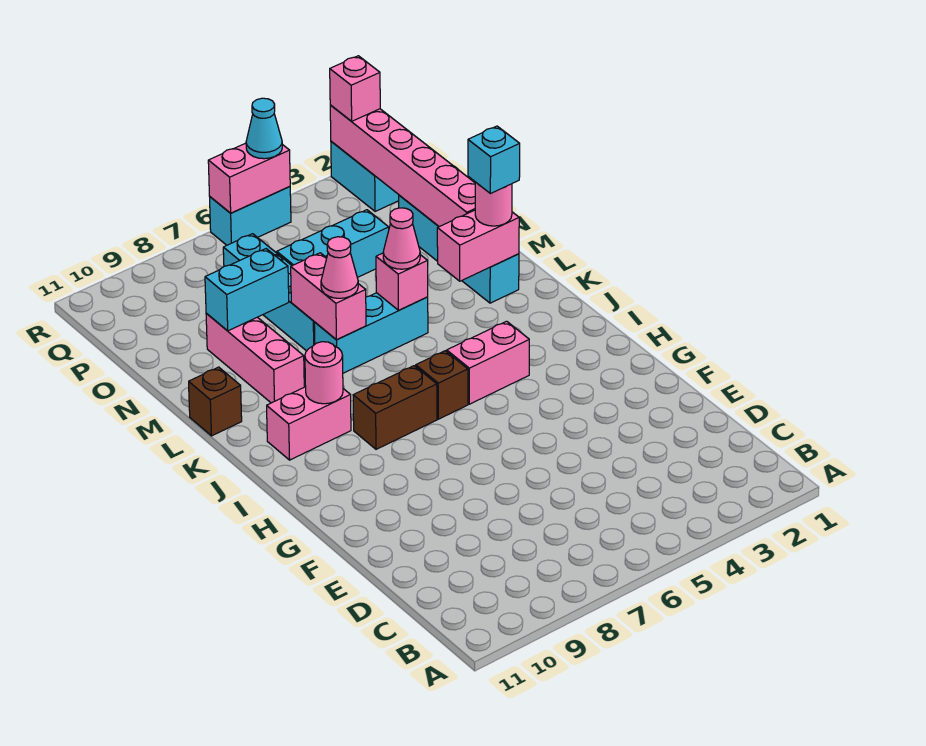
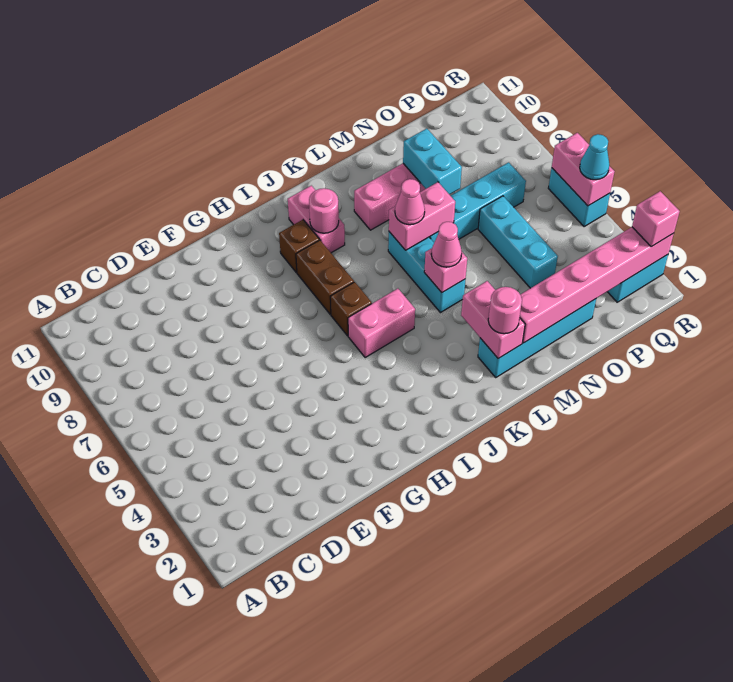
pink 1x2 brick [447,321,529,404] -> pink 1x2 brick turned to [348,289,415,358]
cyan 1x1 brick [468,126,520,194] -> none
brown 1x1 brick [189,367,242,436] -> brown 1x1 brick moved to [279,220,319,273]

